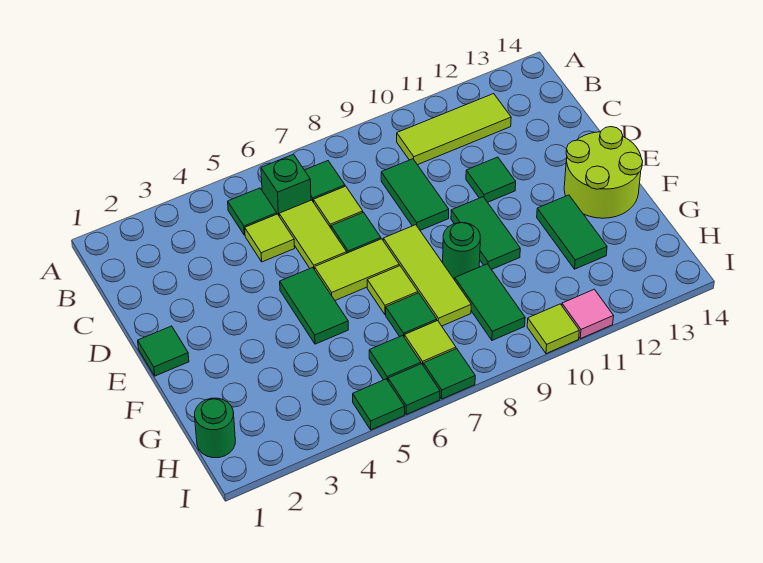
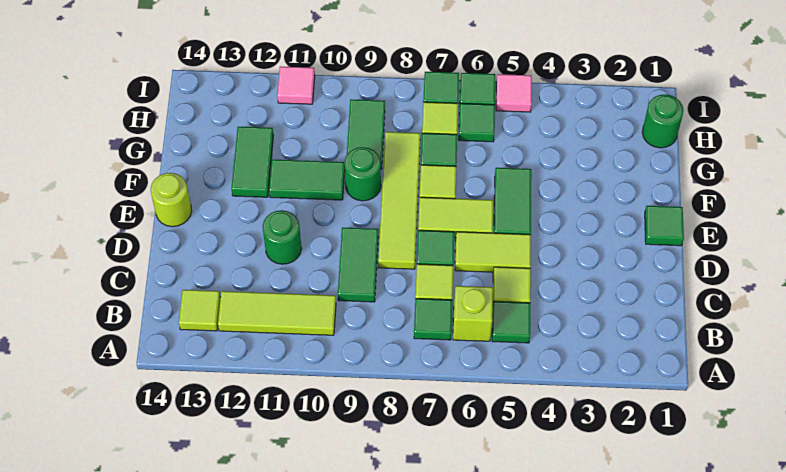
green 1x1 brick [261,154,311,215] -> lime 1x1 brick [453,286,493,341]
lime 1x2 tile [279,200,347,270] -> lime 1x2 tile turned to [455,232,531,272]
green 1x1 tile [466,157,516,202] -> green 1x1 round brick [263,210,302,264]
lime 1x3 tile [383,225,471,326] -> lime 1x4 tile [378,132,420,269]
green 1x2 tile [451,197,520,269] -> green 1x2 tile turned to [269,159,345,200]
lime 2x2 round brick [564,127,643,218] -> lime 1x1 round brick [151,173,192,227]
green 1x1 tile [353,379,405,430] -> pink 1x1 tile [496,74,532,112]
lime 1x1 tile [527,304,579,354] -> lime 1x1 tile moved to [179,290,221,331]

